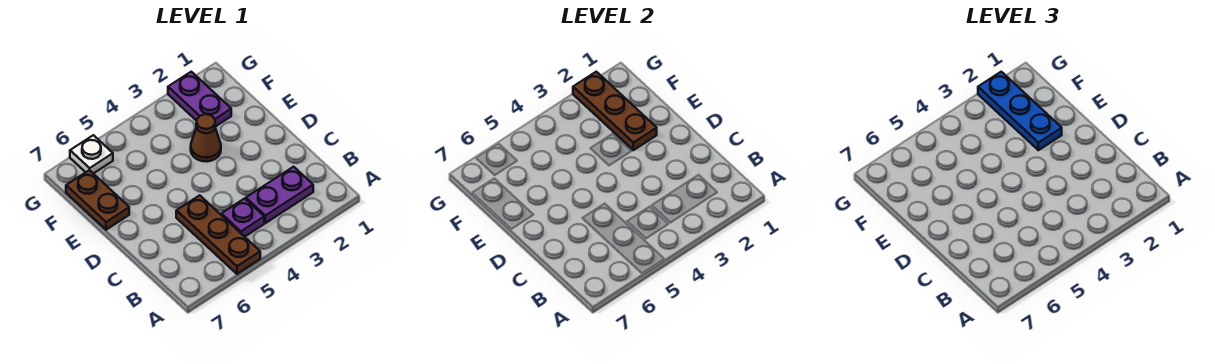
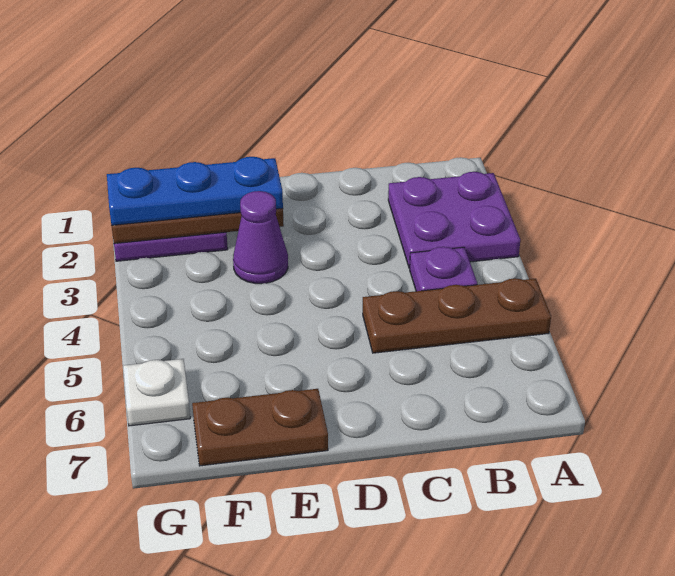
purple 1x2 plate [246,167,313,223] -> purple 2x2 plate [388,172,520,268]
brown 1x1 cone [191,114,221,162] -> purple 1x1 cone [233,191,288,284]

